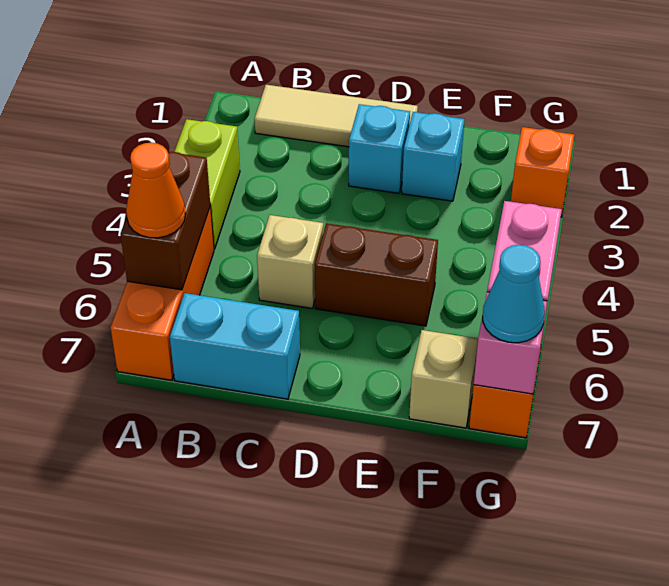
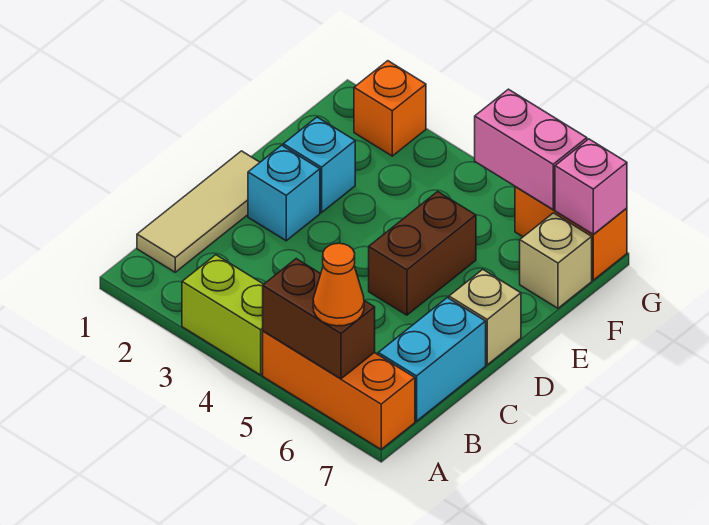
tan 1x1 brick [257,215,323,308] -> tan 1x1 brick moved to [449,269,521,365]
cyan 1x1 cone [483,245,545,343] -> none

